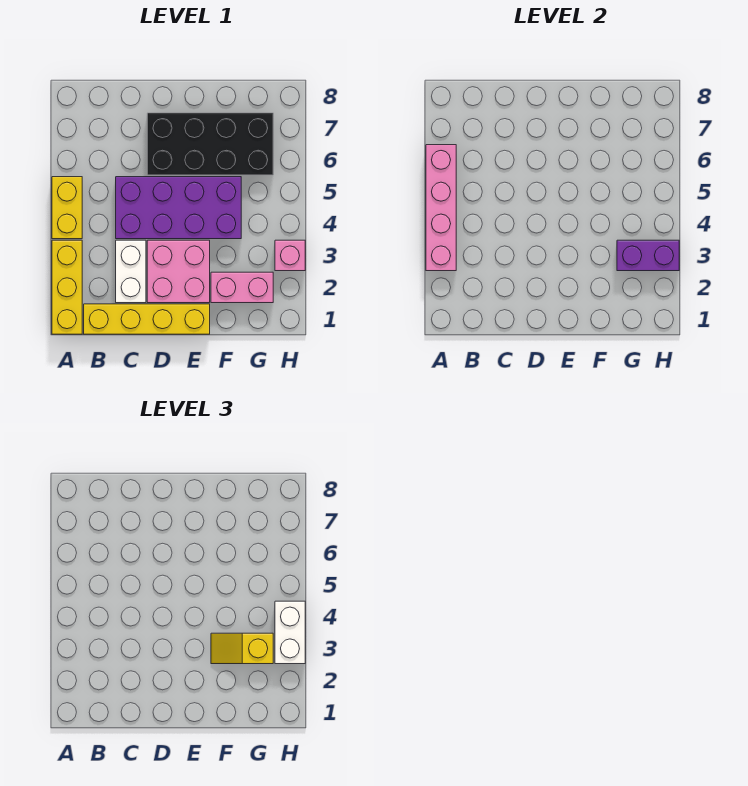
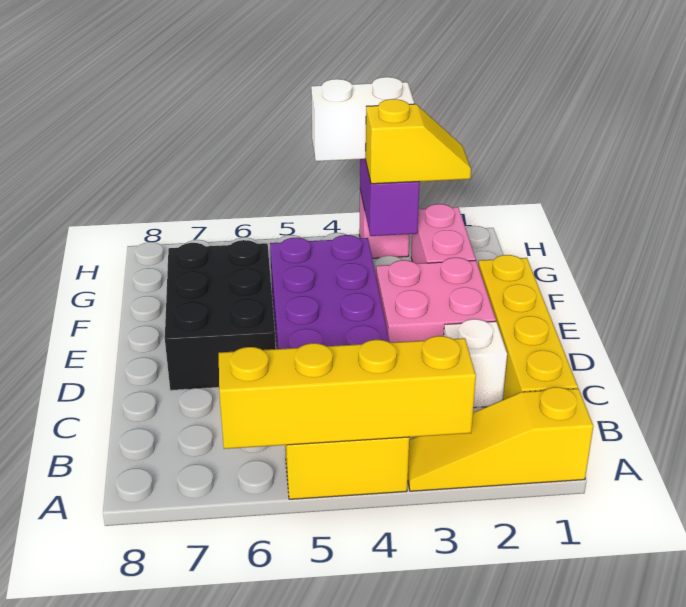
yellow 1x3 brick [52,240,82,334] -> yellow 1x3 slope [408,387,593,491]
pink 1x4 brick [426,145,456,271] -> yellow 1x4 brick [219,336,476,449]
white 1x2 brick [116,240,146,303] -> white 1x1 brick [444,319,507,408]
black 2x4 brick [147,113,273,175] -> black 2x3 brick [165,240,276,390]
yellow 1x2 slope [211,633,273,664] -> yellow 1x2 slope turned to [366,99,471,184]

